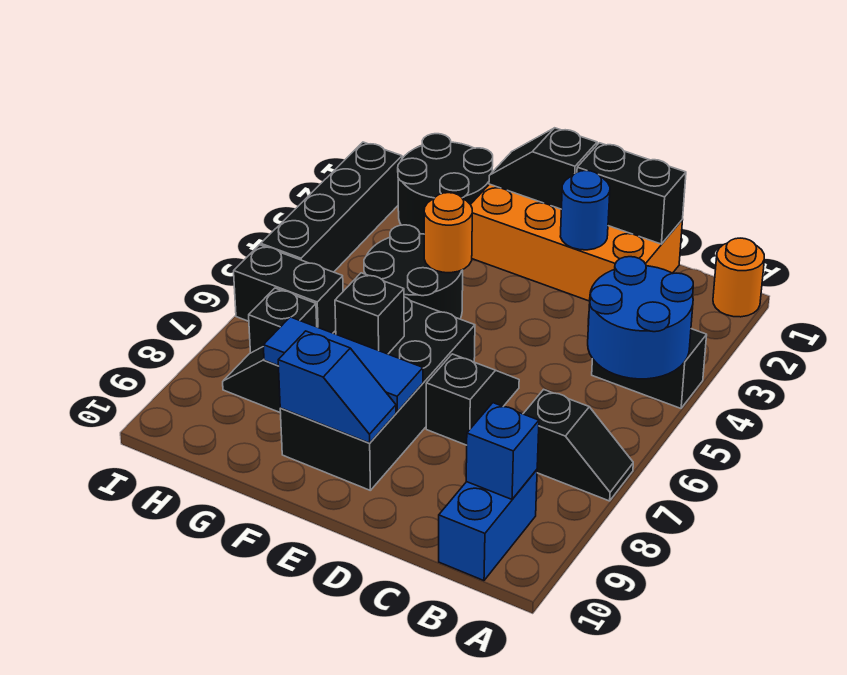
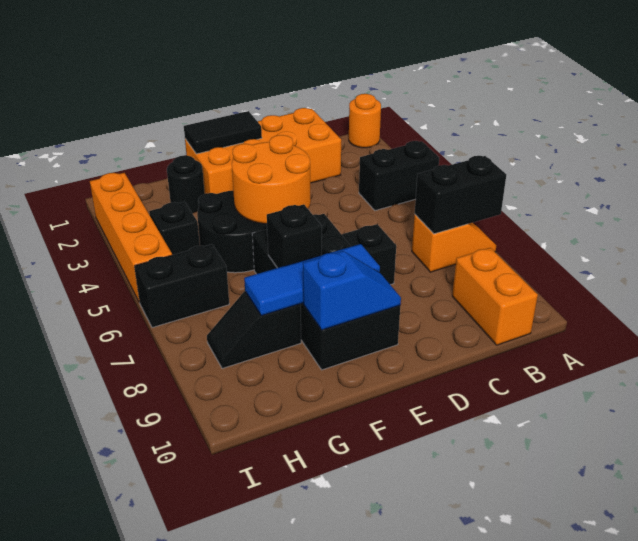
blue 2x2 round brick [588,257,693,379] -> none
black 1x2 slope [523,389,633,501] -> orange 1x2 slope [412,214,496,272]
blue 1x2 brick [439,470,537,581] -> orange 1x2 brick [452,248,538,345]
blue 1x1 brick [466,403,539,499] -> none
black 1x2 brick [577,143,686,244] -> black 1x2 brick moved to [415,156,506,234]
blue 1x1 round brick [560,171,610,250] -> none
black 1x2 slope [489,128,597,209] -> black 1x2 tile [184,111,262,154]
orange 1x1 round brick [424,193,472,273] -> orange 2x2 round brick [232,135,311,224]
black 2x2 round brick [398,134,493,234] -> black 1x1 round brick [167,156,205,213]
black 1x1 brick [249,288,317,353] -> black 1x1 brick moved to [149,202,200,255]
black 1x4 brick [261,142,402,272] -> orange 1x4 brick [90,173,172,302]

